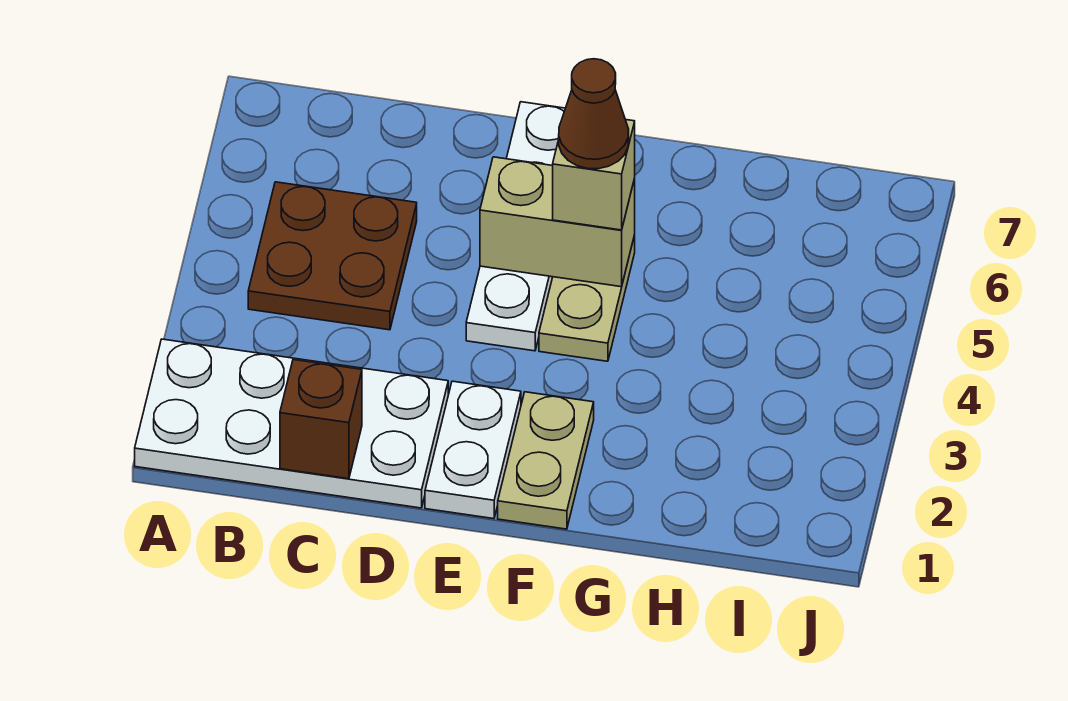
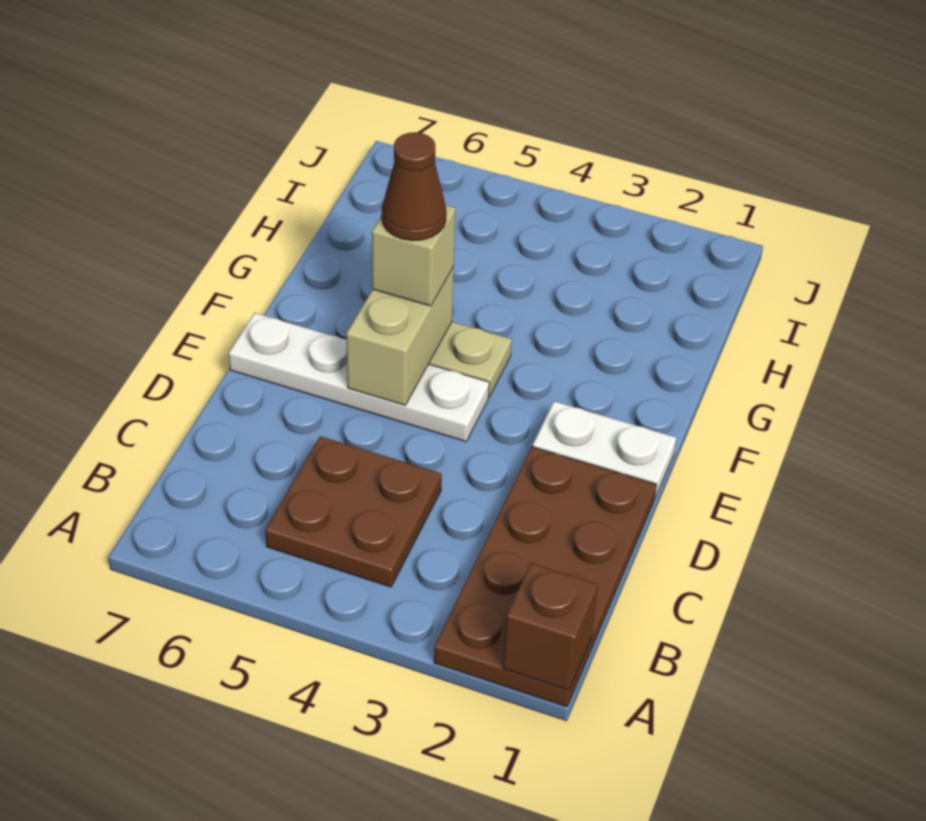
white 2x4 plate [135,339,448,508] -> brown 2x4 plate [434,447,656,707]
brown 1x1 brick [280,360,362,479] -> brown 1x1 brick moved to [503,563,598,690]
tan 1x2 plate [498,392,594,529] -> none

